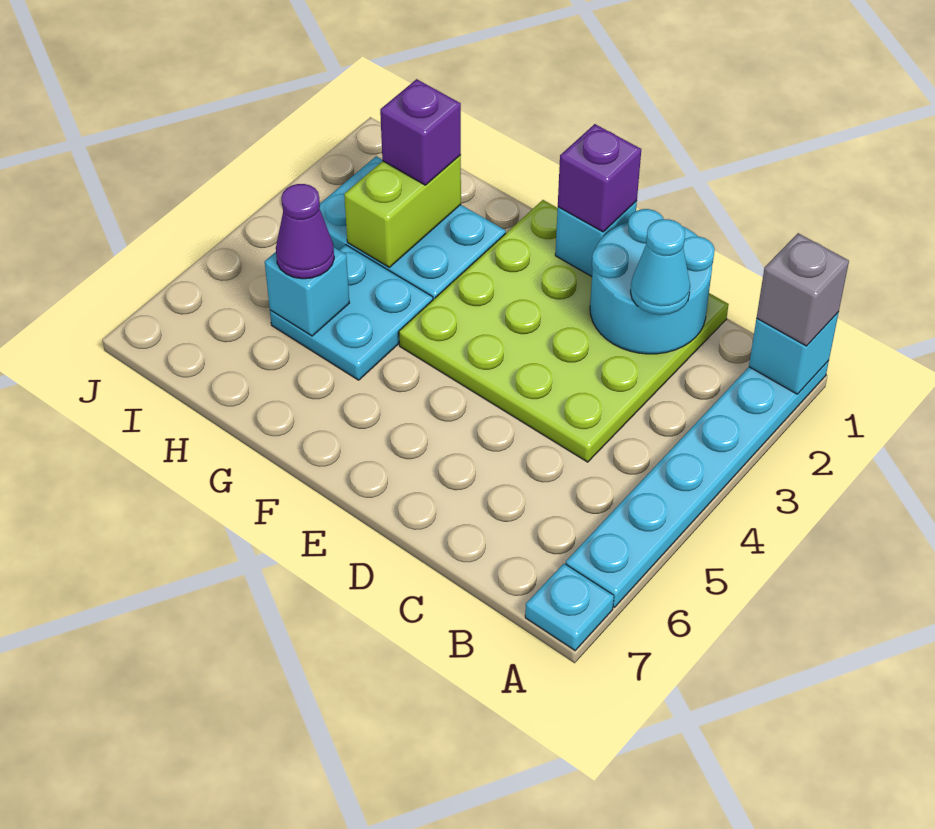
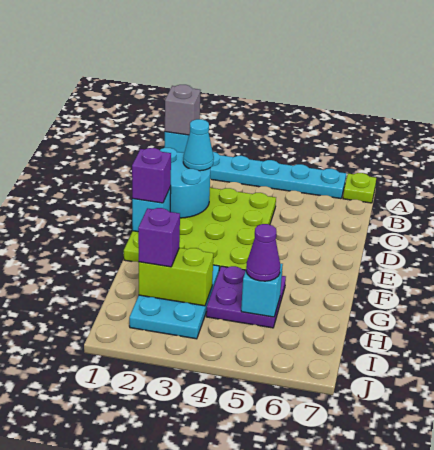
cyan 1x1 plate [525,564,614,651] -> lime 1x1 plate [343,173,376,203]
cyan 2x2 plate [270,245,433,380] -> purple 2x2 plate [206,266,286,328]

